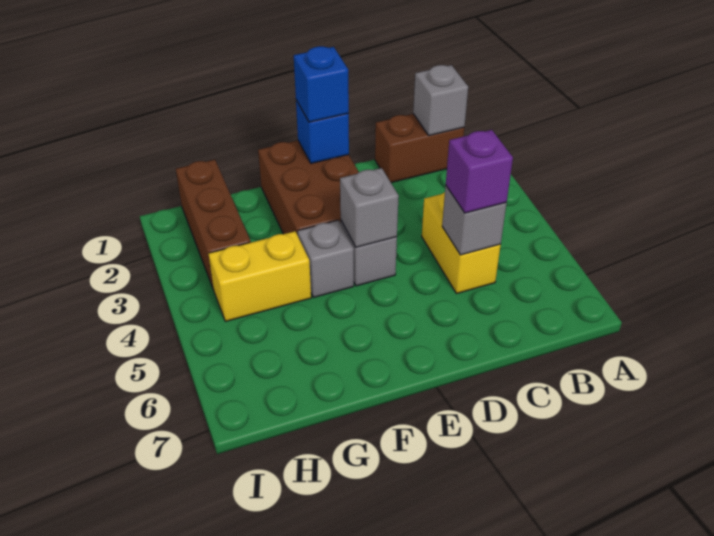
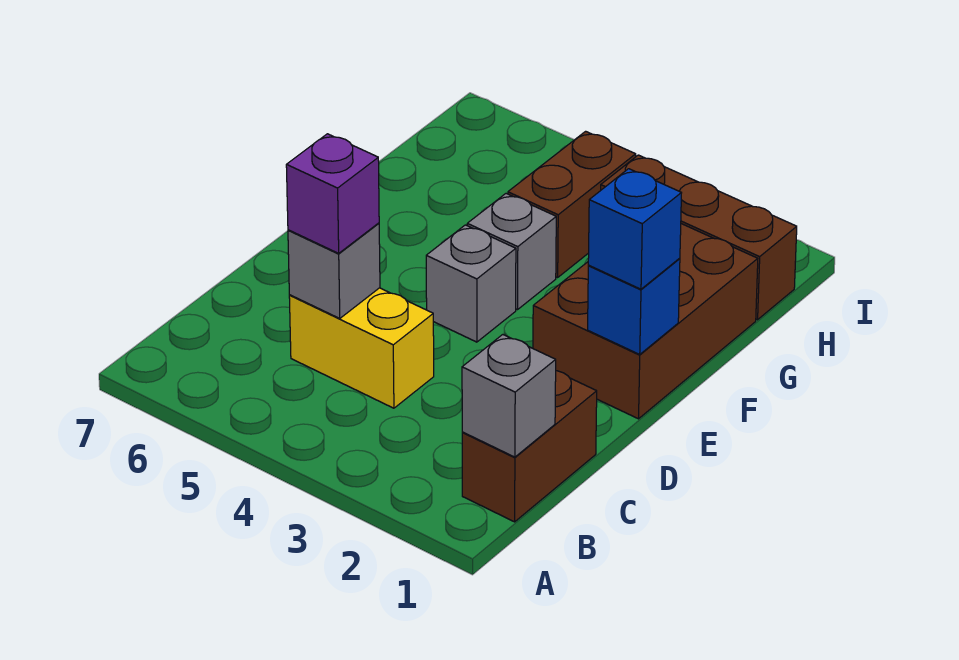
brown 2x3 brick [258,140,359,235] -> brown 2x3 brick turned to [533,224,758,419]
grey 1x1 brick [340,168,399,247] -> none
yellow 1x2 brick [208,231,311,321] -> brown 1x2 brick [508,131,636,278]

